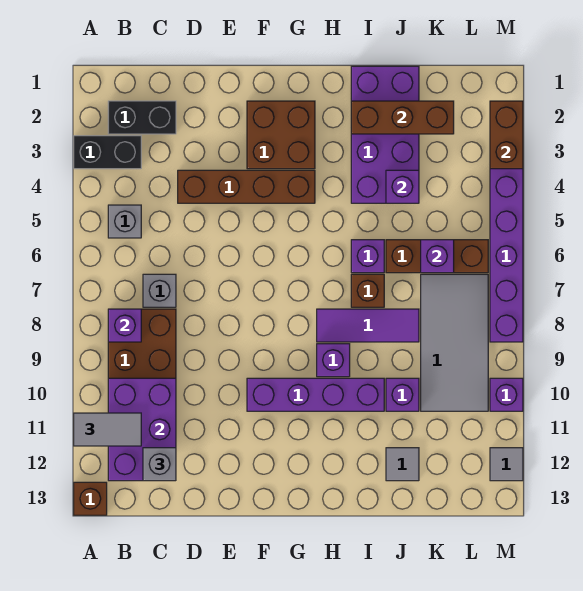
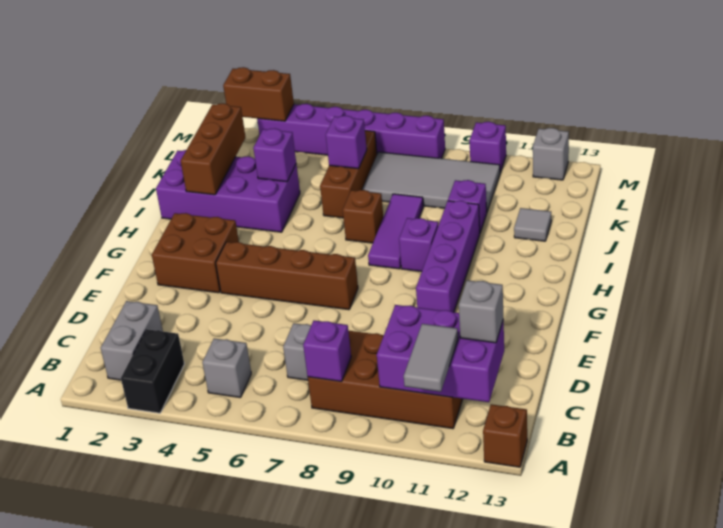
black 1x2 brick [108,101,176,134] -> grey 1x2 brick [101,301,163,380]
brown 1x4 brick [178,170,315,203] -> brown 1x4 brick turned to [216,242,358,310]
purple 1x1 brick [351,240,384,273] -> none
grey 1x1 tile [490,448,523,481] -> grey 1x1 brick [533,128,569,180]

